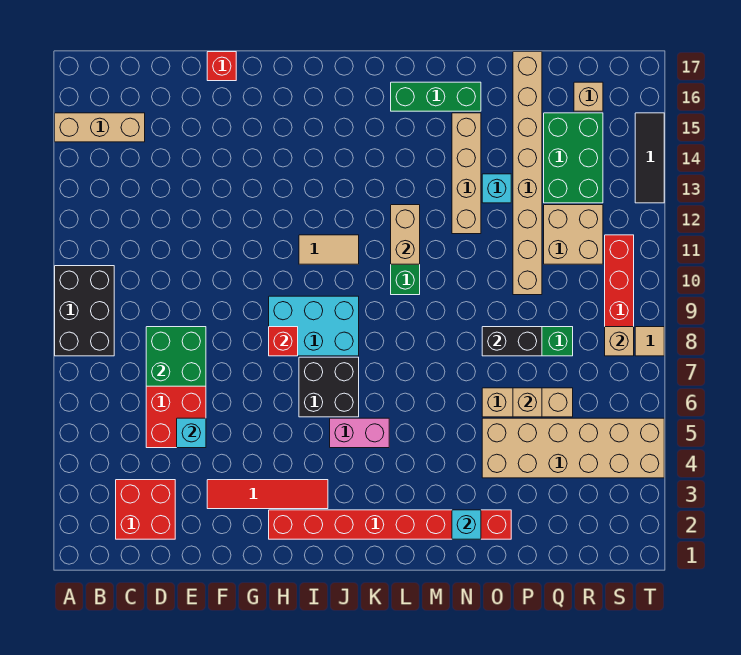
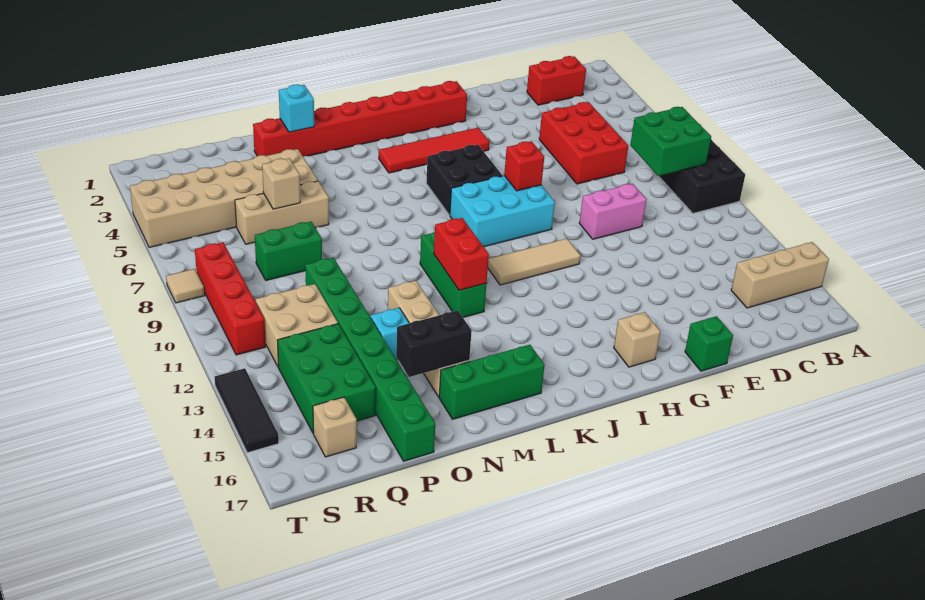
red 2x2 brick [116,480,175,539] -> red 1x2 brick [527,56,586,105]
green 2x2 brick [146,327,206,386] -> green 2x2 brick moved to [630,107,711,176]
cyan 1x1 brick [177,418,206,448] -> none
red 1x4 tile [207,480,328,509] -> red 1x4 tile moved to [379,128,489,173]
red 1x1 brick [207,52,236,81] -> green 1x1 brick [685,316,733,371]
tan 1x2 tile [299,235,359,264] -> tan 1x3 tile [488,238,581,285]
pink 1x2 brick [330,418,389,448] -> pink 1x2 brick moved to [579,184,646,239]
tan 1x2 brick [391,205,420,264] -> red 1x2 brick [434,218,489,290]
black 1x2 brick [482,327,542,356] -> black 1x2 brick moved to [396,310,472,377]
tan 1x8 brick [513,52,542,295] -> green 1x8 brick [305,258,435,461]
tan 1x1 brick [605,327,634,356] -> tan 1x1 brick moved to [614,312,660,367]

